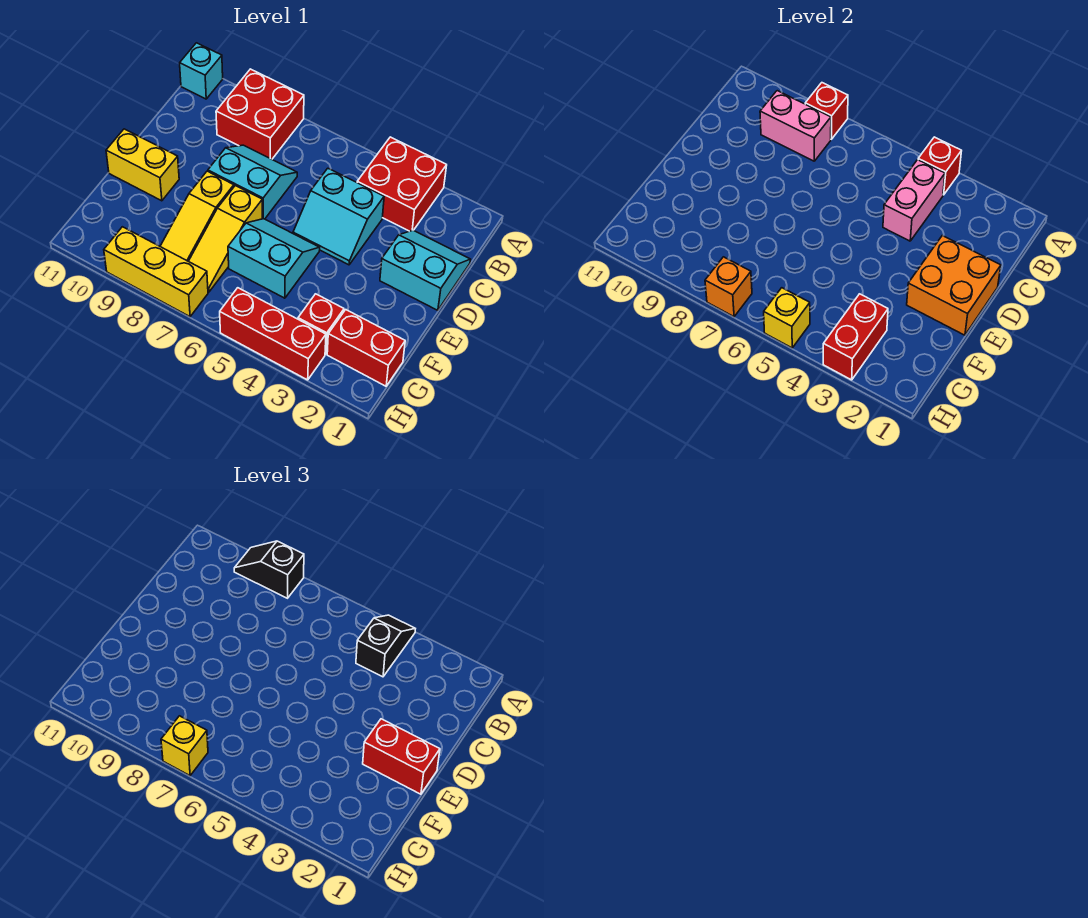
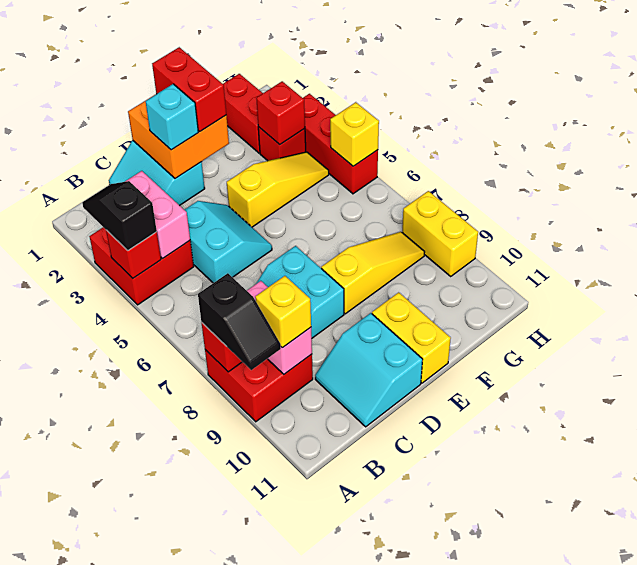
black 1x2 slope [356,615,415,677] -> black 1x2 slope turned to [82,181,157,250]
cyan 1x1 brick [180,43,223,99] -> cyan 1x1 brick moved to [145,84,198,150]
pink 1x2 brick [883,160,945,241] -> pink 1x2 brick turned to [125,171,190,258]
cyan 2x2 slope [228,219,320,298] -> cyan 2x2 slope moved to [315,313,423,427]
yellow 1x3 slope [189,186,262,292] -> yellow 1x3 slope moved to [227,152,329,227]
red 1x2 brick [823,294,888,380] -> red 1x1 brick [256,81,305,145]
yellow 1x3 brick [104,227,208,317] -> yellow 1x2 brick [402,191,478,276]
orange 1x1 brick [705,257,752,317] -> none
yellow 1x1 brick [161,716,208,776] -> yellow 1x1 brick moved to [255,276,311,348]

